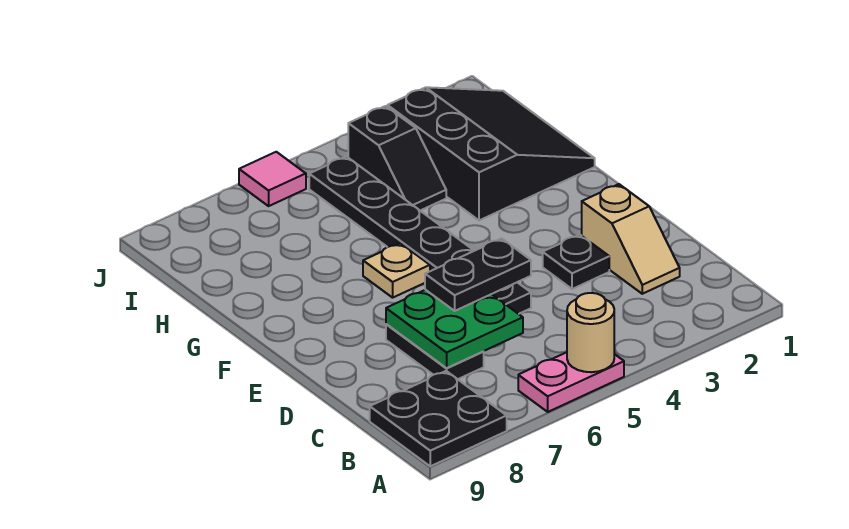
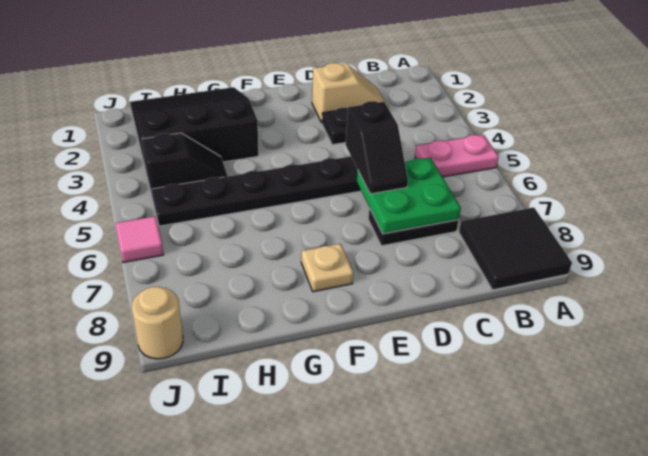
pink 1x2 plate [518,352,624,412] -> pink 1x2 plate turned to [415,135,499,177]
tan 1x1 round brick [567,293,614,372] -> tan 1x1 round brick moved to [132,287,183,359]
black 2x2 plate [370,371,507,466] -> black 2x2 tile [459,208,572,290]
black 1x2 plate [425,238,531,311] -> black 1x2 slope [345,101,408,194]
tan 1x1 plate [363,243,430,298] -> tan 1x1 plate moved to [301,244,354,292]

